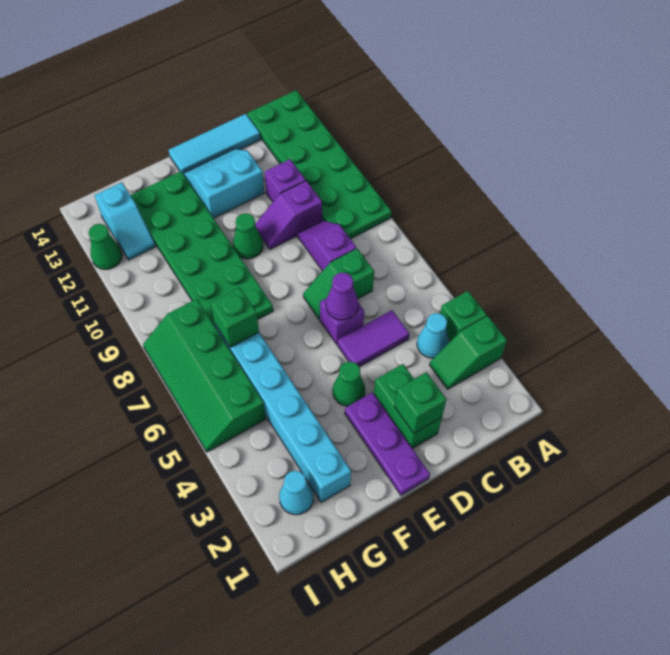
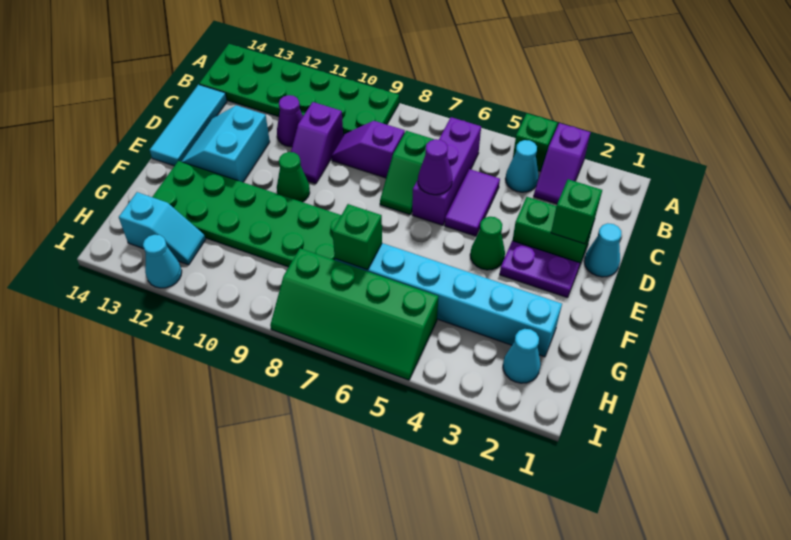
green 1x2 slope [430,316,507,389] -> purple 1x2 slope [534,123,591,204]
purple 1x1 brick [265,159,306,202] -> purple 1x1 cone [277,95,303,147]
none -> cyan 1x1 cone [584,223,621,277]
purple 1x1 brick [320,298,364,344] -> purple 1x3 brick [412,117,481,225]
purple 1x3 plate [345,392,430,495] -> purple 1x2 plate [500,241,580,298]
green 1x1 cone [89,224,122,269] -> cyan 1x1 cone [143,235,182,288]

